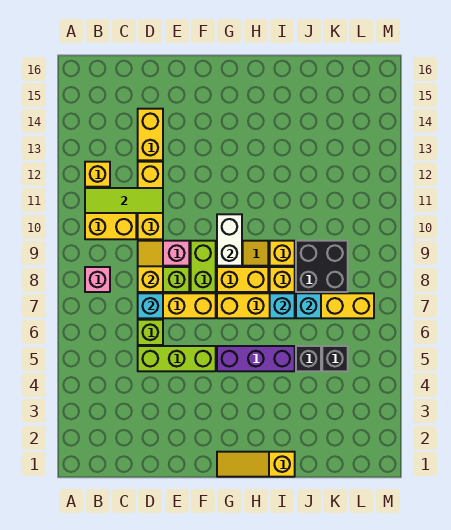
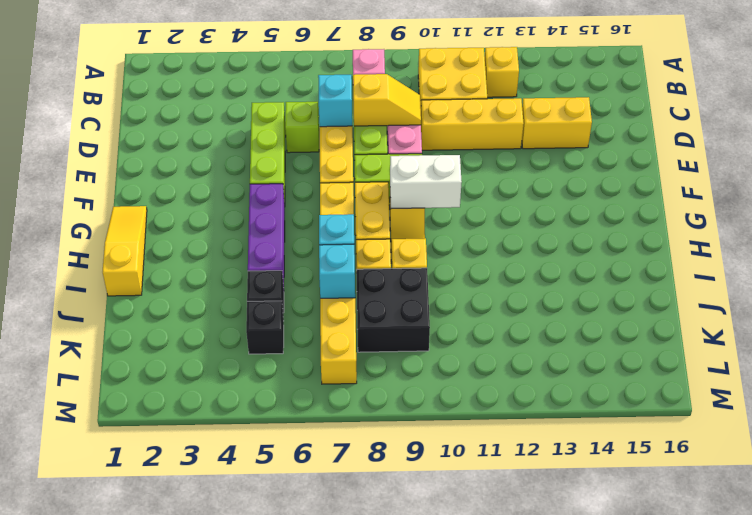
lime 1x3 tile [85,188,163,213] -> none

